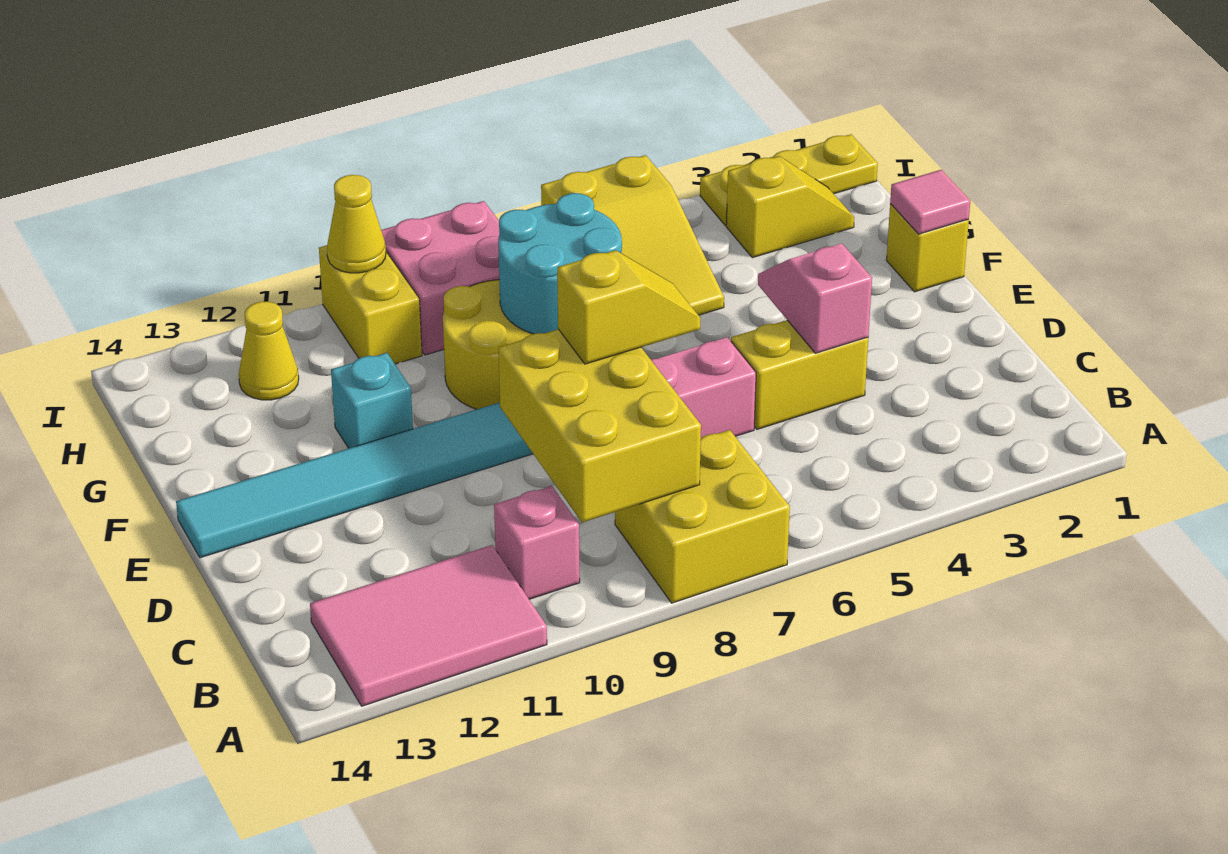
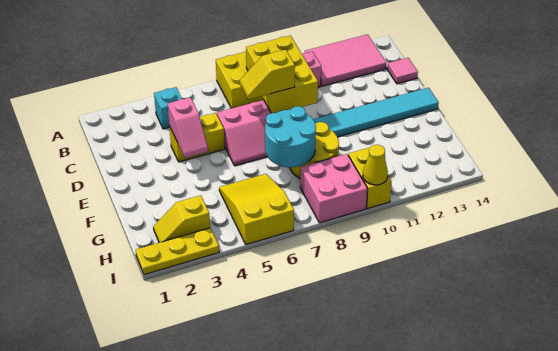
yellow 1x1 brick [886,204,969,292] -> none
pink 1x1 tile [890,170,970,234] -> pink 1x1 tile moved to [387,58,418,84]
cyan 1x1 brick [331,353,413,448] -> cyan 1x1 brick moved to [154,87,182,129]
yellow 1x1 cone [239,302,299,400] -> none

